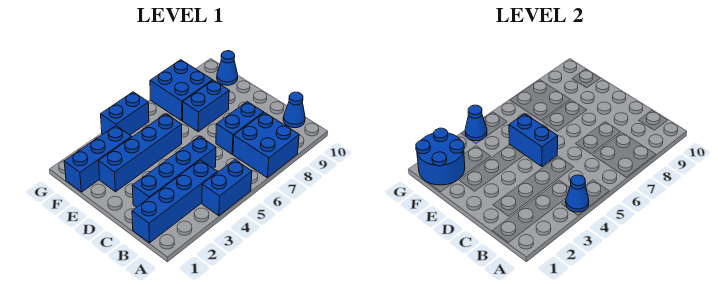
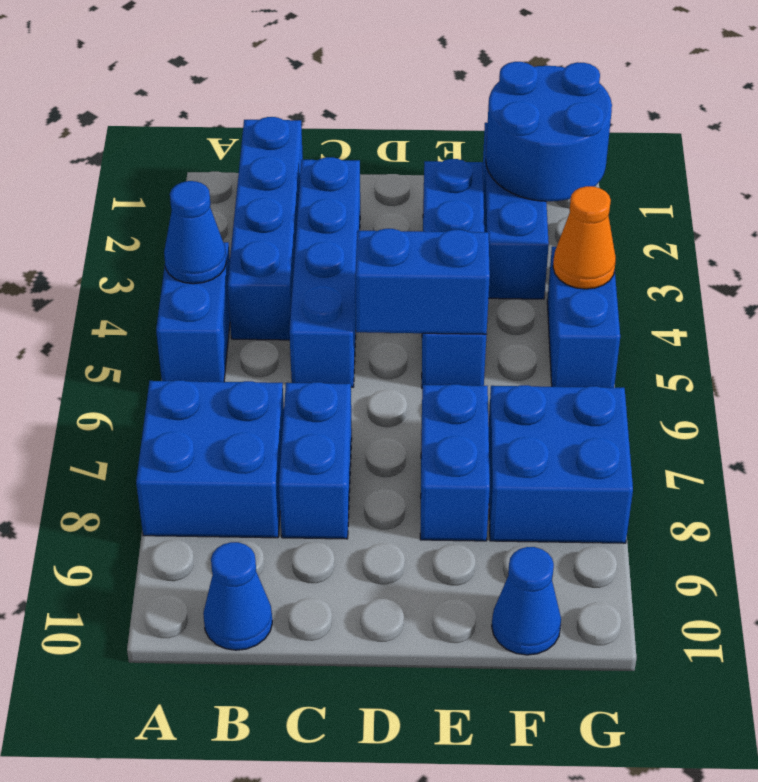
blue 1x1 cone [465,105,487,141] -> orange 1x1 cone [553,186,616,289]

